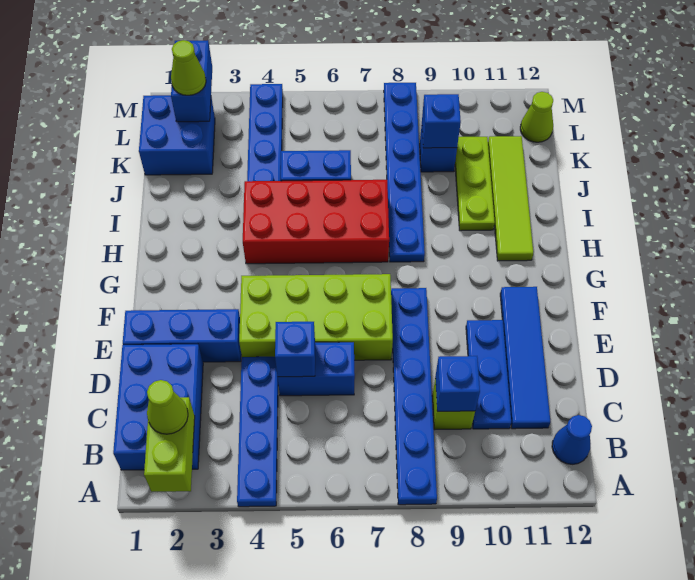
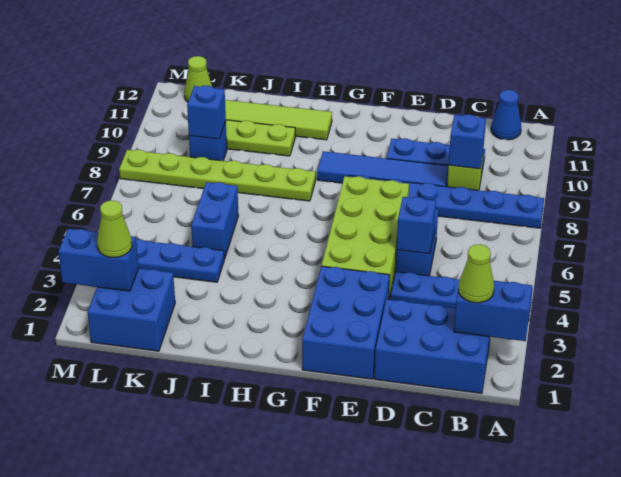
lime 1x2 brick [144,397,195,492] -> blue 1x2 brick [454,277,532,341]
blue 1x4 tile [500,287,550,429] -> blue 1x4 tile moved to [317,151,448,187]
blue 1x3 brick [123,309,241,362] -> blue 2x3 brick [302,266,390,379]
red 2x4 brick [243,180,389,264] -> none
blue 1x6 plate [384,83,425,262] -> lime 1x6 plate [119,150,316,201]

